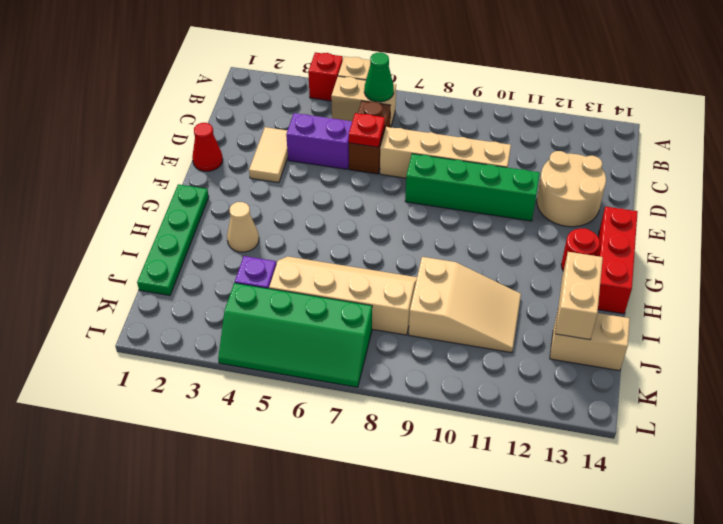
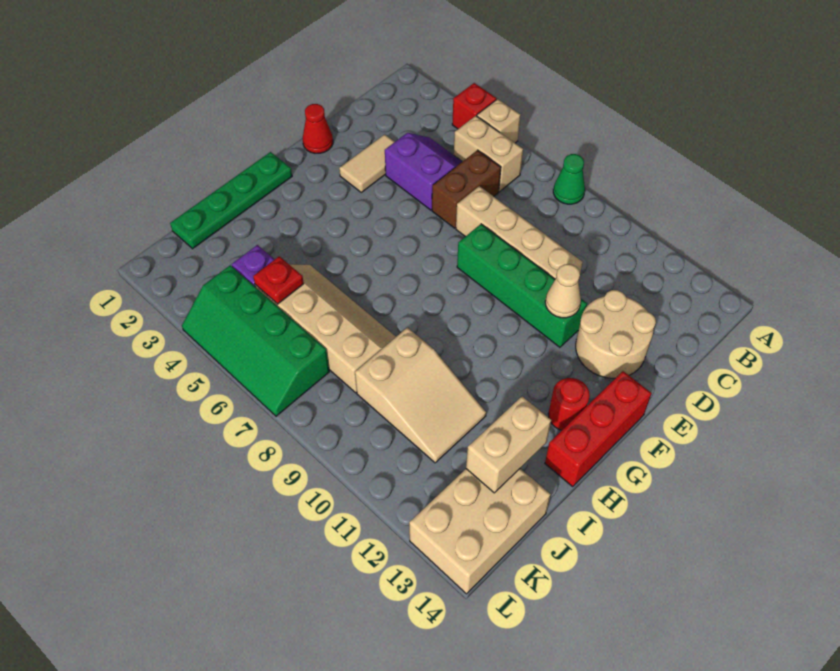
green 1x1 cone [364,52,394,102] -> green 1x1 cone moved to [553,154,585,204]
red 1x1 plate [349,113,385,147] -> red 1x1 plate moved to [253,256,304,304]
tan 1x1 cone [227,202,259,252] -> tan 1x1 cone moved to [545,264,581,318]
tan 1x2 brick [550,311,630,371] -> tan 2x3 brick [409,469,551,594]

